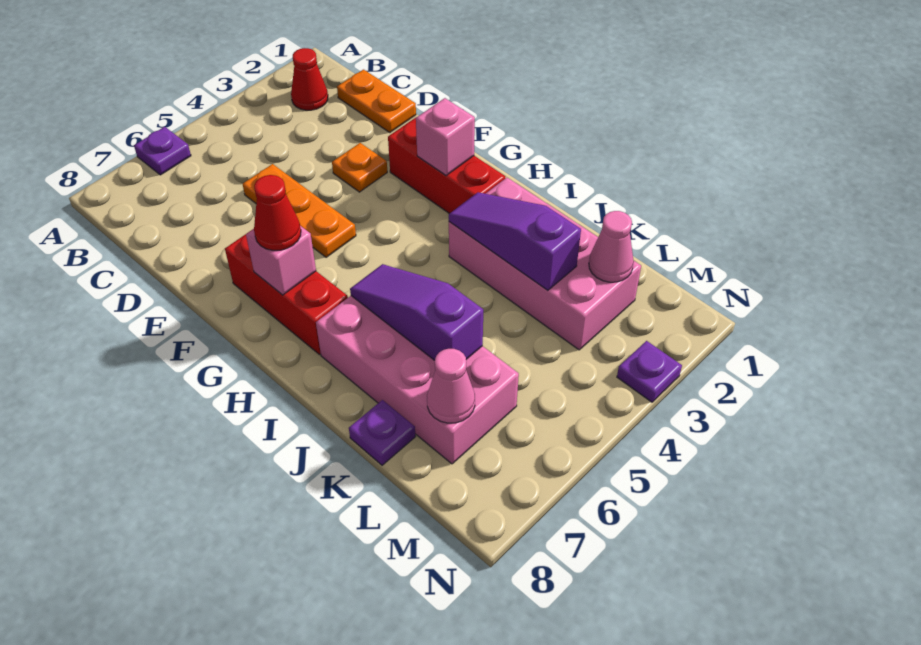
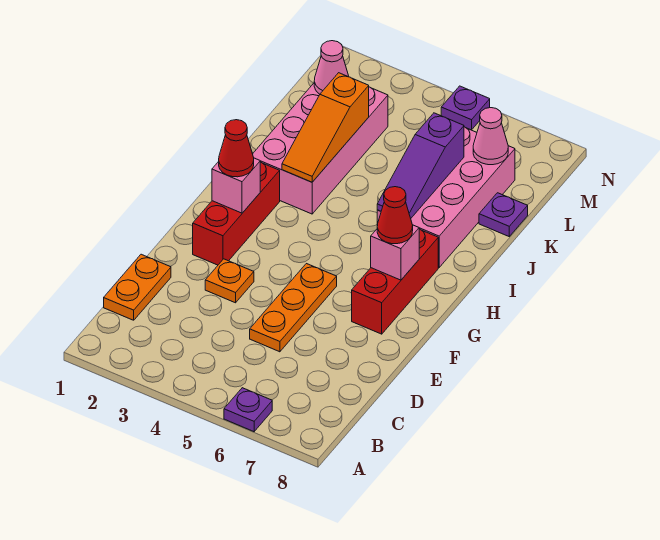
red 1x1 cone [291,48,328,110] -> red 1x1 cone moved to [219,120,254,177]
purple 1x3 slope [449,192,581,290] -> orange 1x3 slope [282,73,369,182]
purple 1x1 plate [617,341,682,402] -> purple 1x1 plate moved to [441,86,490,130]

